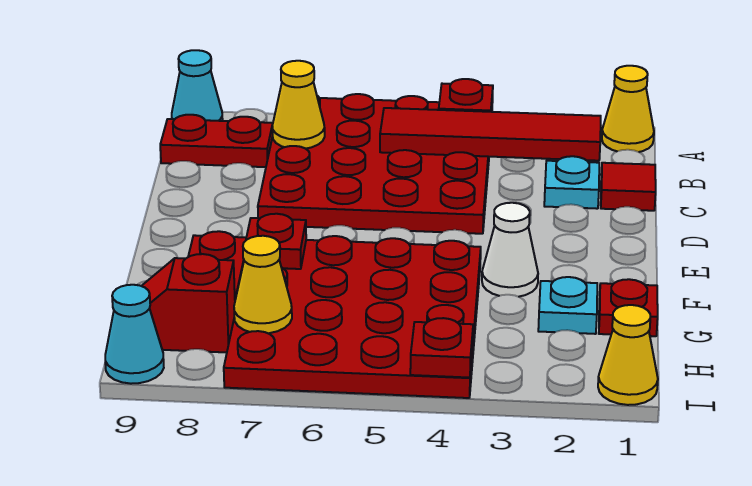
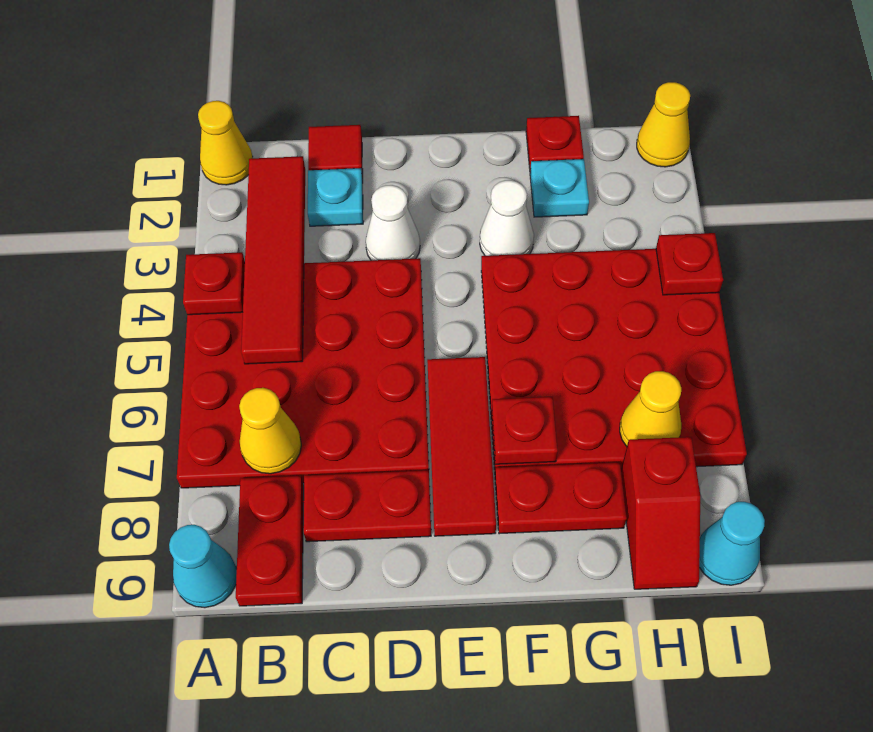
none -> red 1x2 plate [303,470,431,542]
none -> white 1x1 cone [366,185,420,260]
none -> red 1x3 tile [427,357,496,536]

